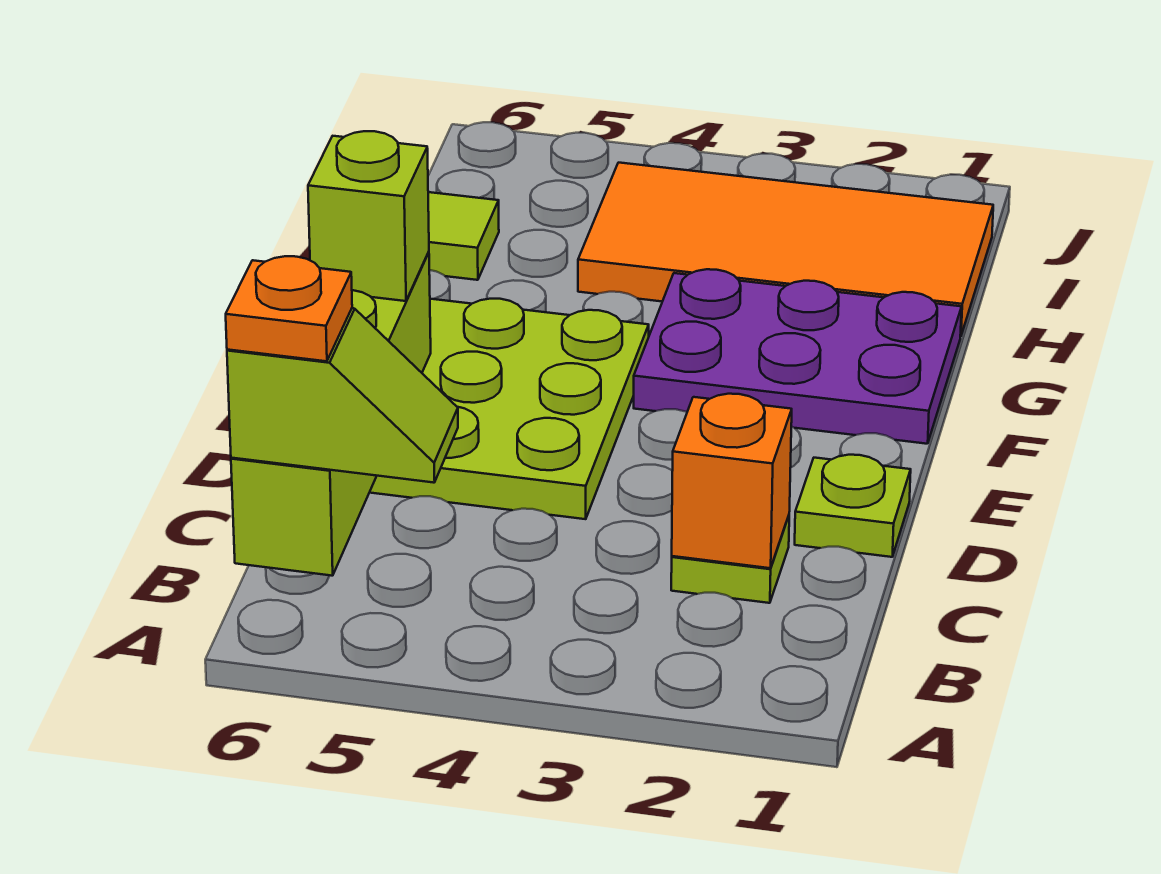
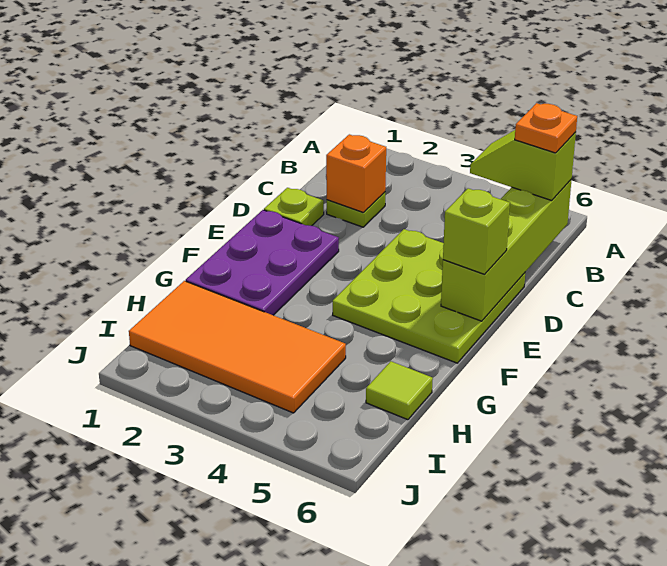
purple 2x3 plate [634,269,962,444] -> purple 2x3 plate turned to [186,210,339,315]

